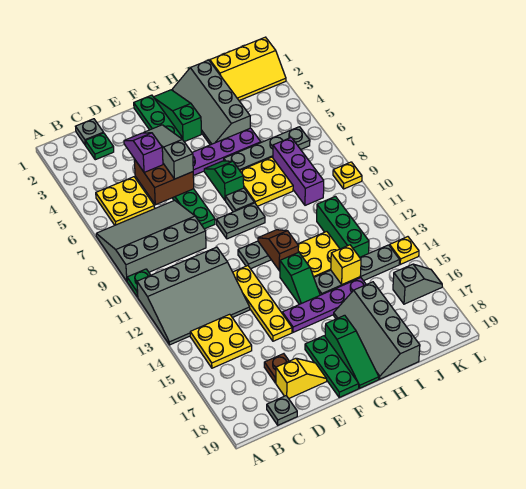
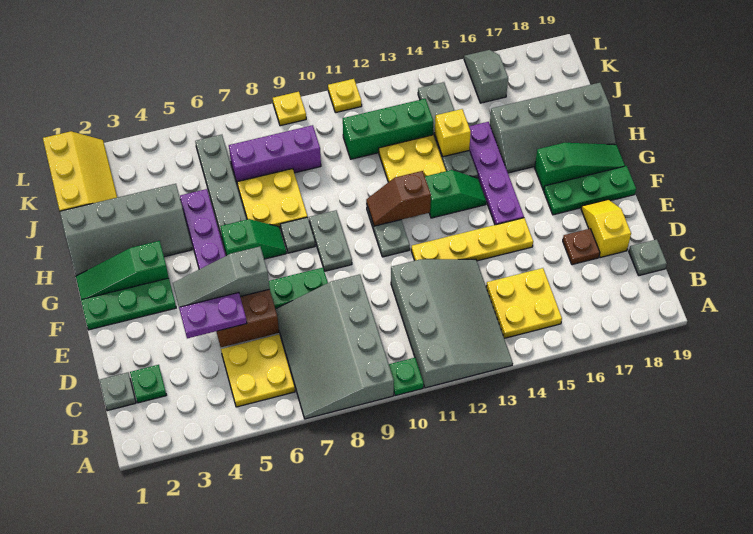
purple 1x2 slope [124,133,163,172] -> purple 1x2 plate [179,293,247,338]
green 1x2 slope [204,161,244,201] -> green 1x2 slope turned to [221,219,286,259]
yellow 1x1 plate [390,237,419,264] -> yellow 1x1 plate moved to [328,79,362,113]

